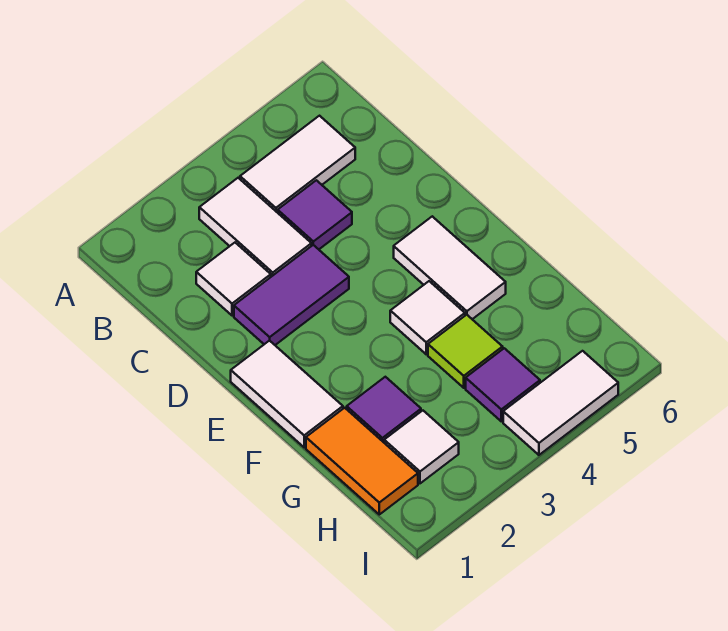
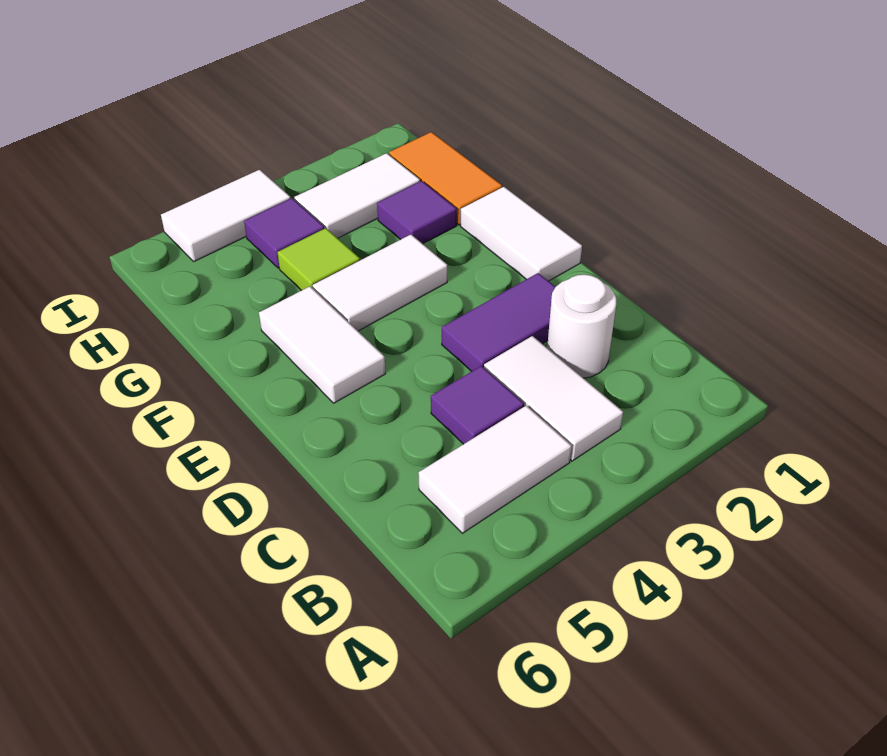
white 1x1 tile [196,243,271,316] -> white 1x1 round brick [547,274,616,378]
white 1x1 tile [390,281,465,354] -> white 1x2 tile [313,235,447,331]
white 1x1 tile [384,411,459,483] -> white 1x2 tile [294,153,420,238]

